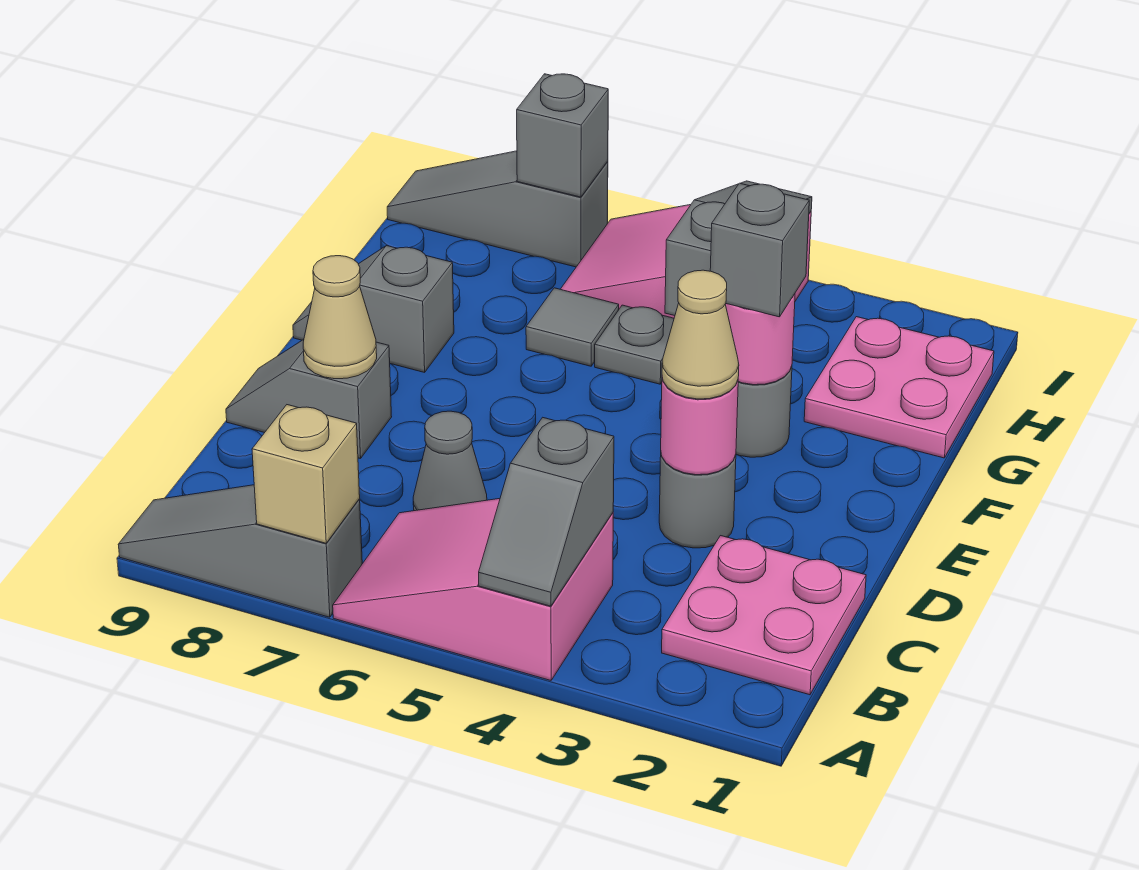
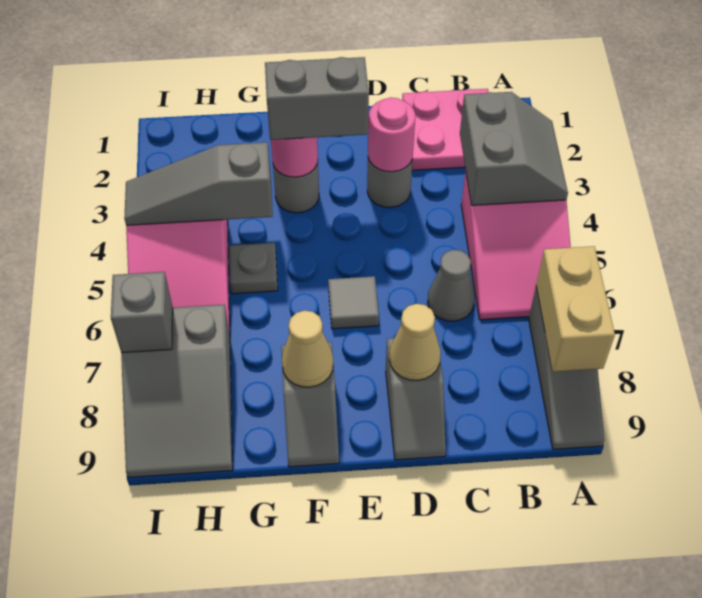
grey 1x2 slope [479,417,614,606] -> grey 2x2 slope [460,92,568,205]
tan 1x1 brick [252,405,360,543] -> tan 1x2 brick [536,246,615,372]
tan 1x1 cone [662,270,739,399] -> tan 1x1 cone moved to [282,310,333,387]
grey 1x1 brick [710,183,809,317] -> grey 1x2 brick [265,57,369,140]
pink 2x2 plate [804,317,994,458] -> none
grey 1x1 tile [526,288,619,366] -> grey 1x1 tile moved to [328,276,379,329]
grey 1x3 slope [387,151,608,267] -> grey 2x3 slope [121,304,233,477]

